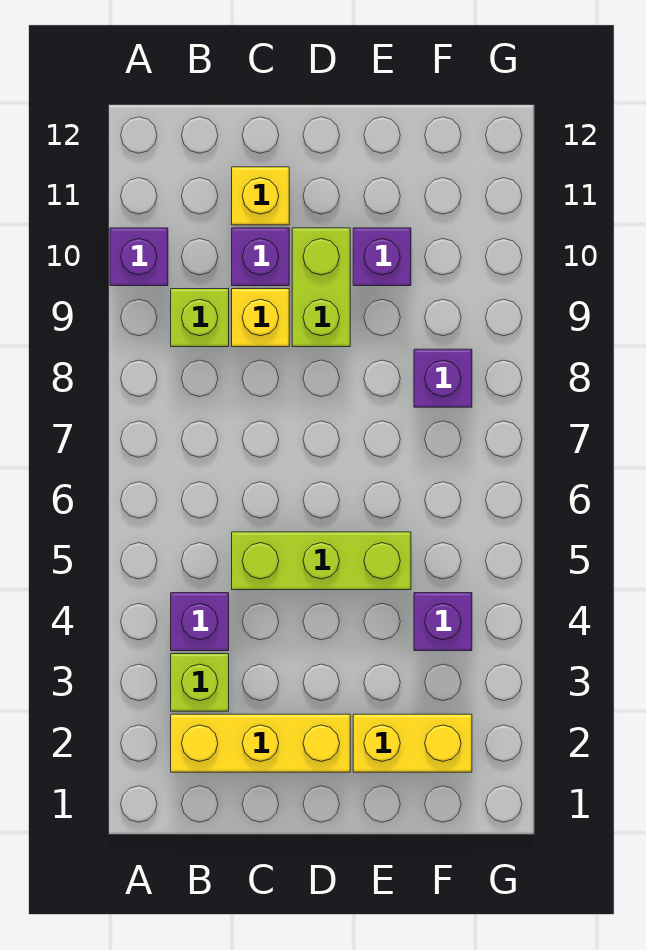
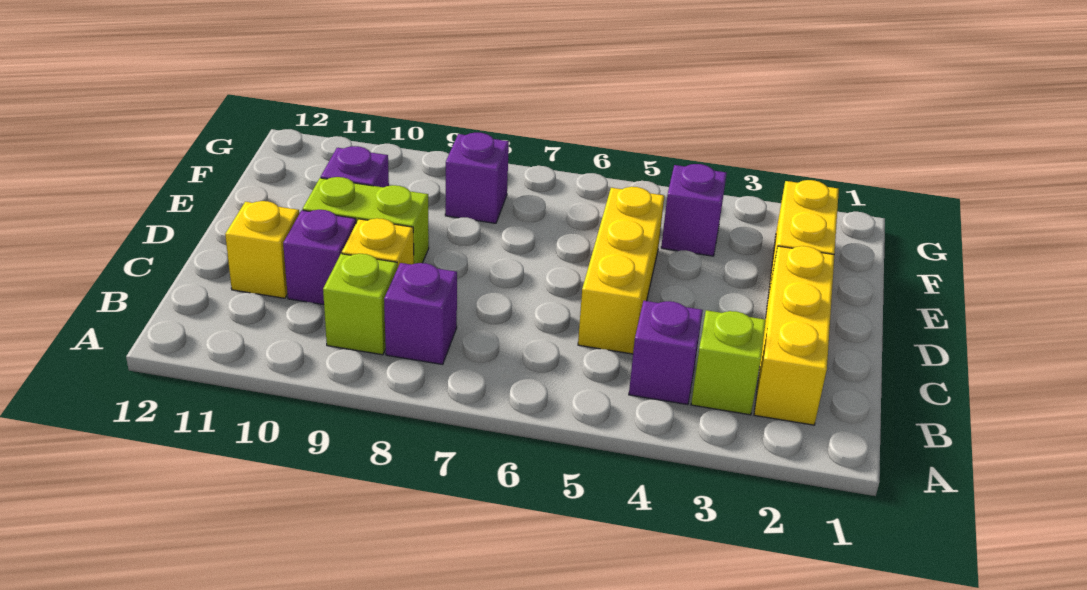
purple 1x1 brick [110,228,168,286] -> purple 1x1 brick moved to [384,263,457,364]
lime 1x3 brick [232,532,411,590] -> yellow 1x3 brick [578,187,664,354]

